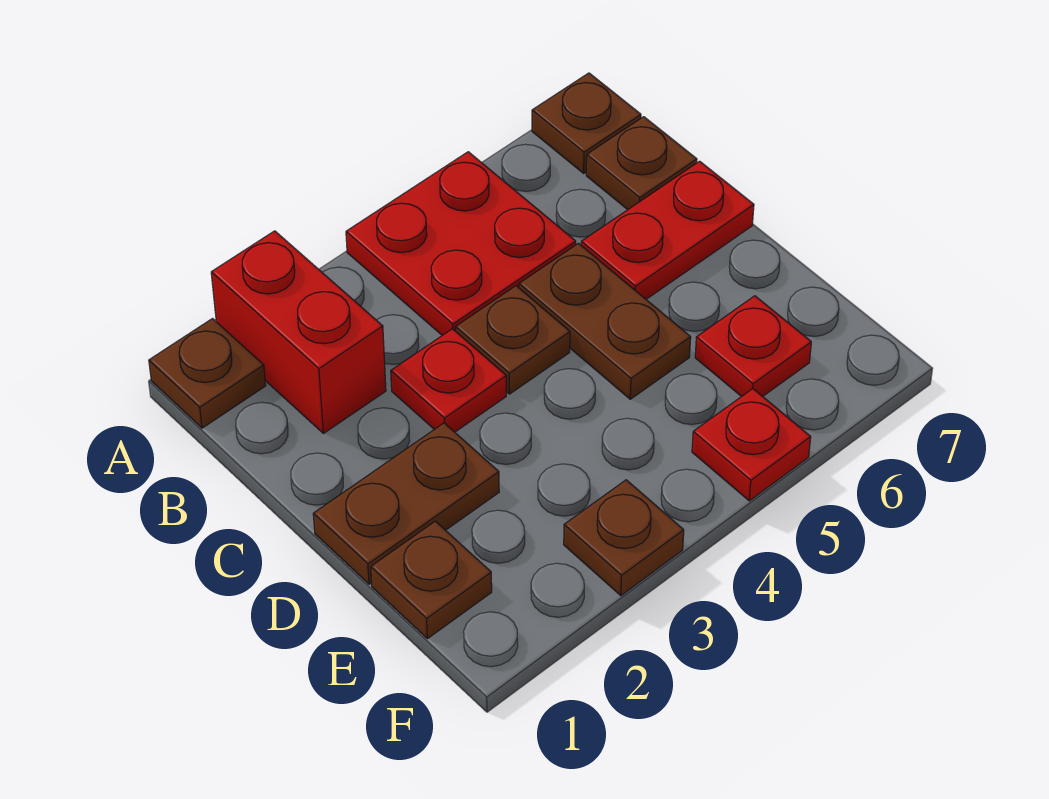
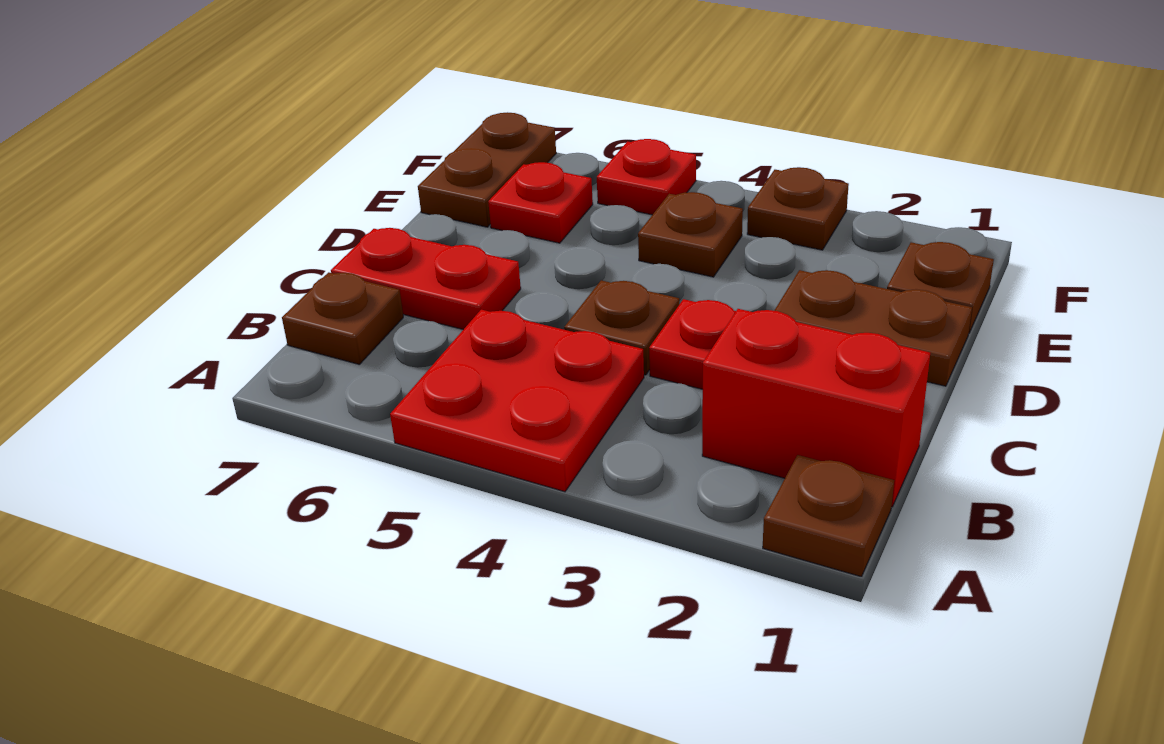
red 1x2 brick [211,231,386,433] -> red 1x2 brick turned to [702,309,930,507]
brown 1x1 plate [532,73,641,173] -> brown 1x1 plate moved to [638,192,743,277]
brown 1x2 plate [519,243,691,399] -> brown 1x2 plate moved to [418,112,556,227]

